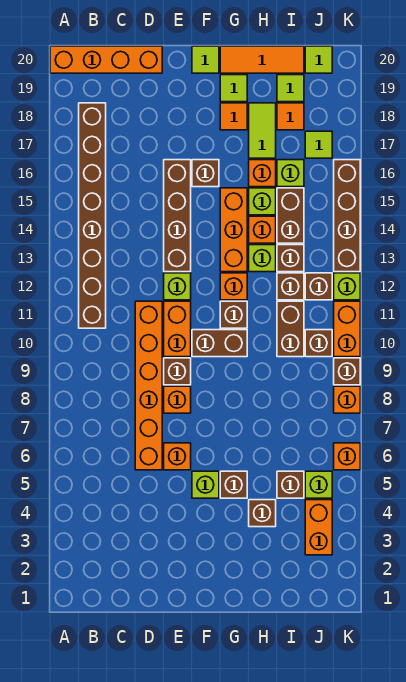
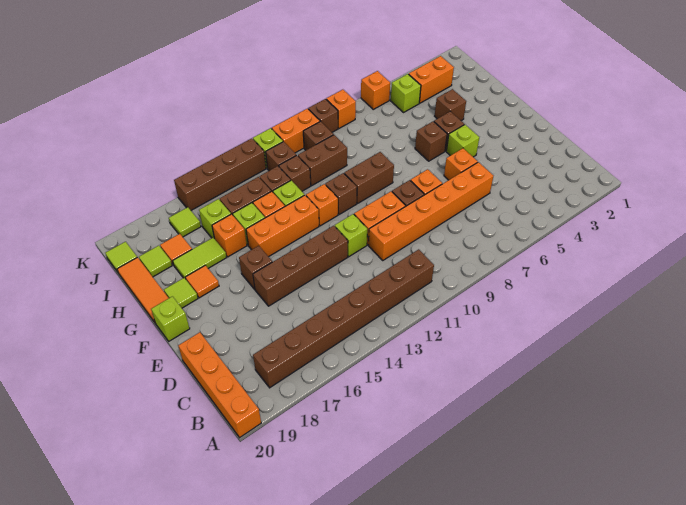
brown 1x2 brick [192,330,247,357] -> brown 1x2 brick turned to [344,152,394,203]
lime 1x1 tile [192,46,219,73] -> lime 1x1 brick [151,296,190,341]
brown 1x1 brick [277,471,304,498] -> brown 1x1 brick moved to [415,121,447,161]

